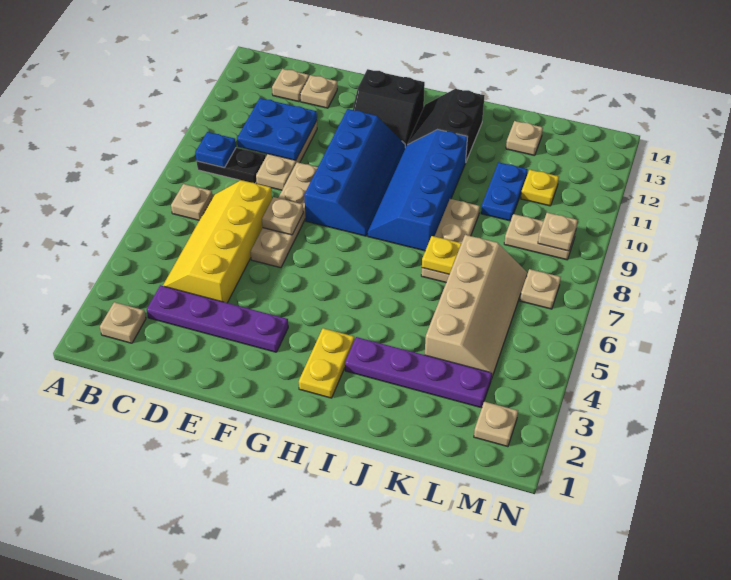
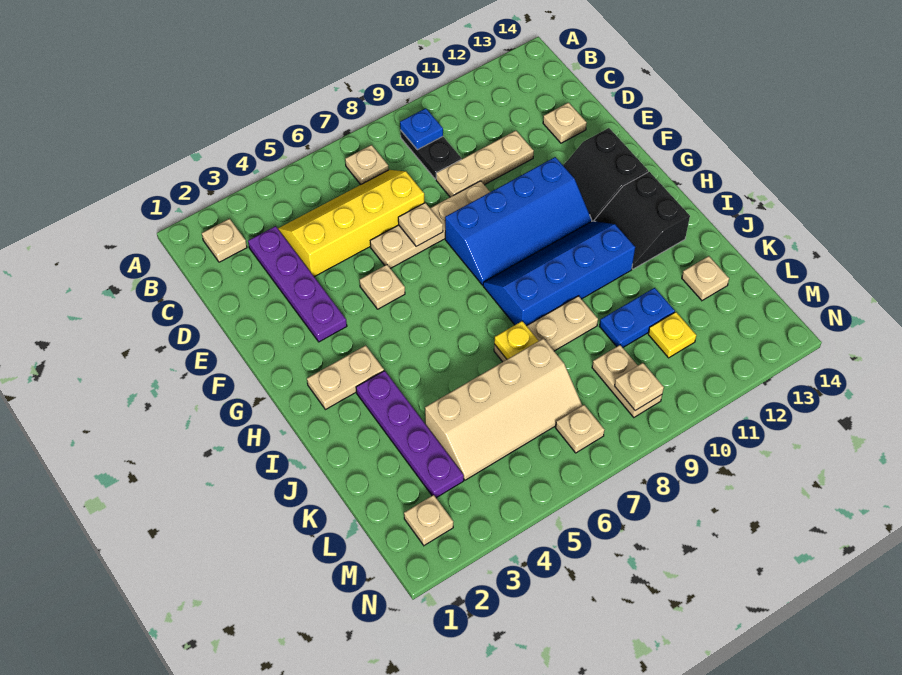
blue 2x2 plate [237,98,317,160] -> none
tan 1x1 plate [272,69,309,102] -> tan 1x1 plate moved to [360,265,405,309]
yellow 1x2 plate [299,328,354,398] -> tan 1x2 plate [307,345,384,410]
black 2x2 slope [407,89,485,161] -> black 2x2 slope turned to [594,172,690,269]

